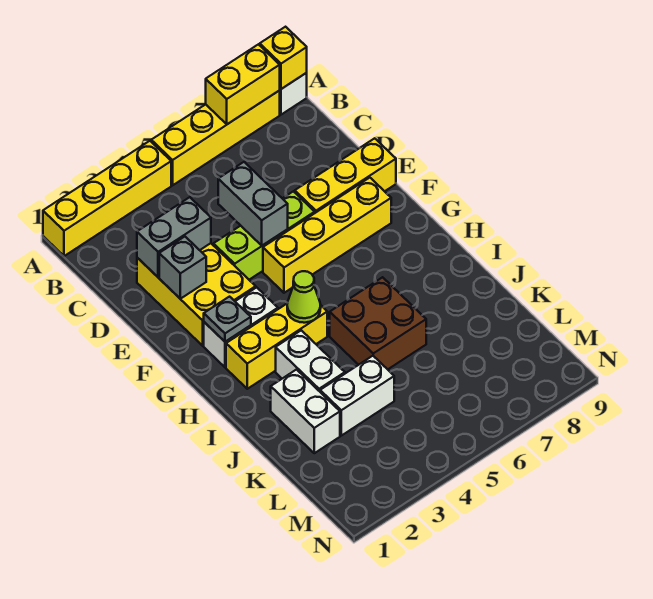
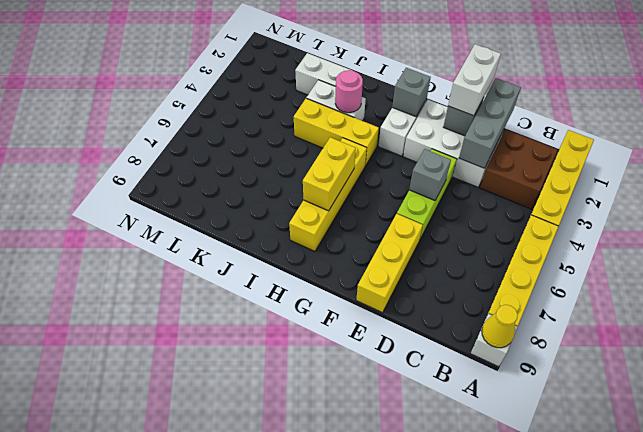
yellow 1x2 brick [206,44,280,124] -> yellow 1x2 brick moved to [303,137,356,211]
yellow 1x1 brick [260,27,307,89] -> yellow 1x1 cone [482,305,518,348]
yellow 2x3 brick [137,243,256,346] -> white 2x3 brick [403,100,503,187]
grey 1x2 brick [137,197,211,277] -> grey 1x3 brick [459,78,521,168]
grey 1x2 brick [218,162,288,246] -> grey 1x1 brick [409,149,451,200]
yellow 1x4 brick [263,178,391,293] -> yellow 1x4 brick moved to [289,138,367,251]
grey 1x1 plate [204,297,251,342] -> grey 1x1 brick [392,68,431,117]
yellow 1x3 brick [226,304,327,389] -> yellow 1x3 brick turned to [294,98,379,166]
lime 1x1 cone [287,271,321,323] -> none
none -> pink 1x1 round brick [335,70,363,113]
brown 2x2 brick [330,277,426,369] -> brown 2x2 brick moved to [480,129,558,209]
white 1x2 brick [320,356,394,436] -> white 1x2 brick moved to [448,44,501,116]

